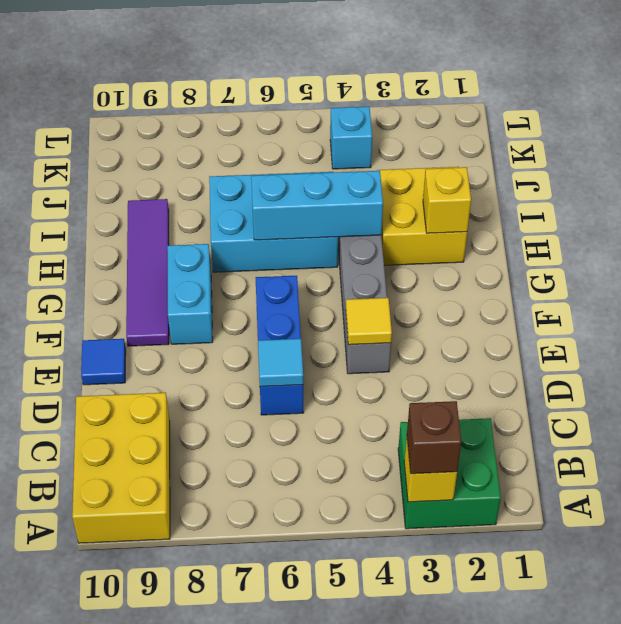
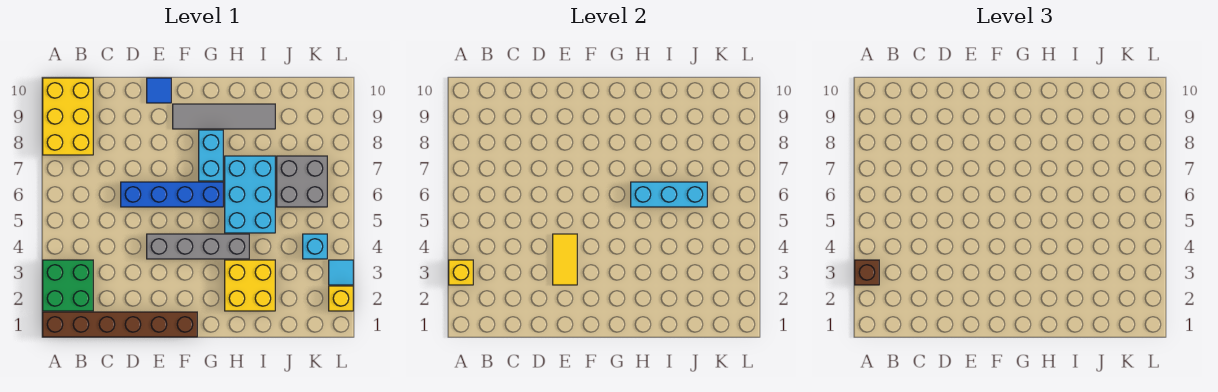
none -> brown 1x6 brick [43,312,197,337]
yellow 2x3 brick [72,393,170,543] -> yellow 2x3 brick turned to [43,78,93,155]
blue 1x3 brick [256,276,304,415] -> blue 1x4 brick [121,182,223,207]
cyan 1x1 tile [258,339,303,387] -> cyan 1x1 tile moved to [329,260,353,285]
yellow 1x1 tile [346,298,392,345] -> yellow 1x2 tile [553,234,577,285]
cyan 1x2 brick [167,244,213,344] -> cyan 1x2 brick turned to [199,130,223,181]
purple 1x4 tile [126,199,169,346] -> grey 1x4 tile [173,104,275,129]
yellow 1x1 brick [423,167,471,233] -> yellow 1x1 brick moved to [329,286,353,311]
cyan 1x3 brick [251,171,383,240] -> cyan 1x3 brick turned to [631,182,707,207]
none -> grey 2x2 brick [277,156,327,207]

